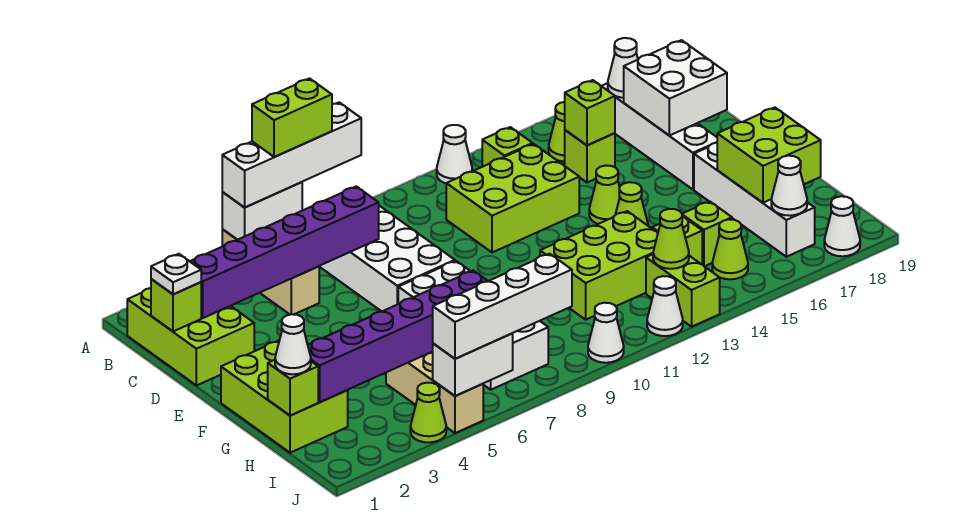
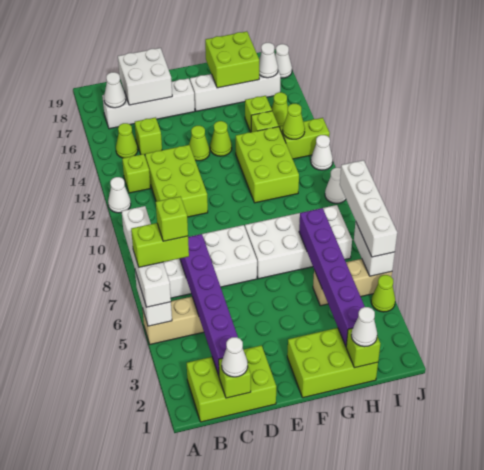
lime 1x2 brick [252,79,332,157] -> lime 1x2 brick turned to [131,223,189,267]
white 1x1 plate [151,254,201,294] -> white 1x1 cone [222,337,248,377]
lime 1x1 brick [565,80,615,145] -> lime 1x1 brick moved to [156,196,188,241]

